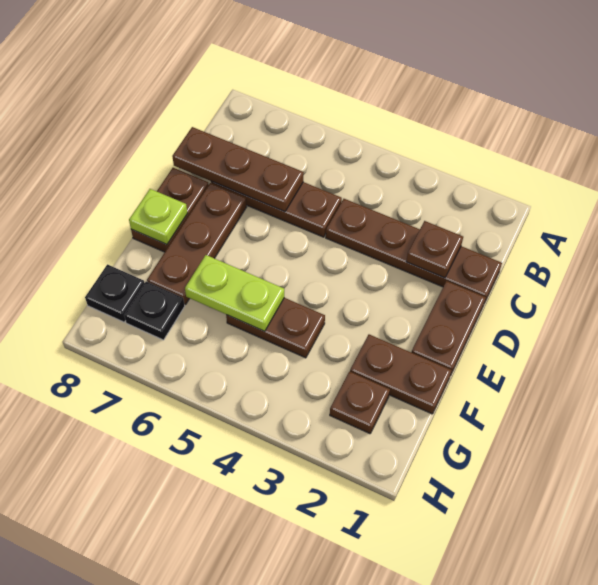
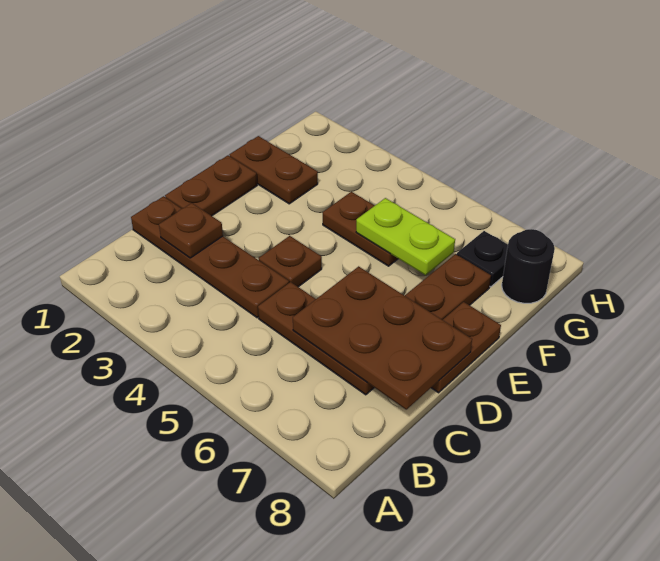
brown 1x3 plate [172,127,304,212] -> brown 2x3 plate [293,266,472,409]
lime 1x1 plate [129,189,188,245] -> none
brown 1x1 plate [330,372,390,434] -> brown 1x1 plate moved to [258,236,322,287]
black 1x1 plate [85,264,144,322] -> black 1x1 round brick [502,229,555,303]

